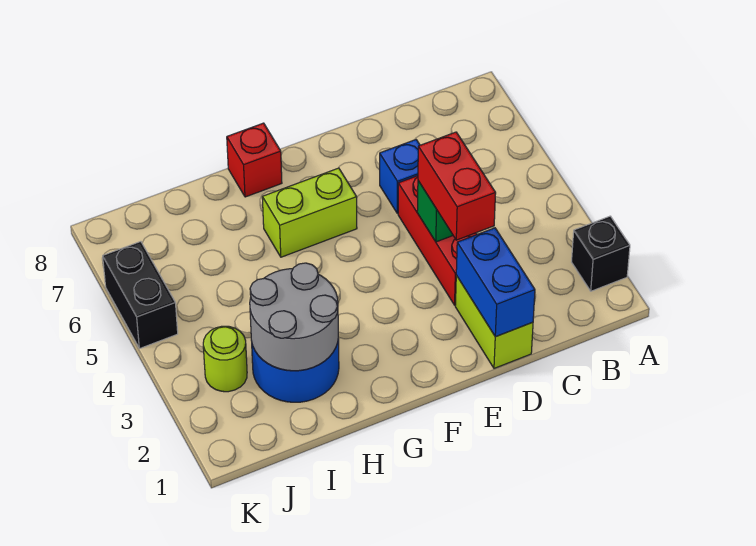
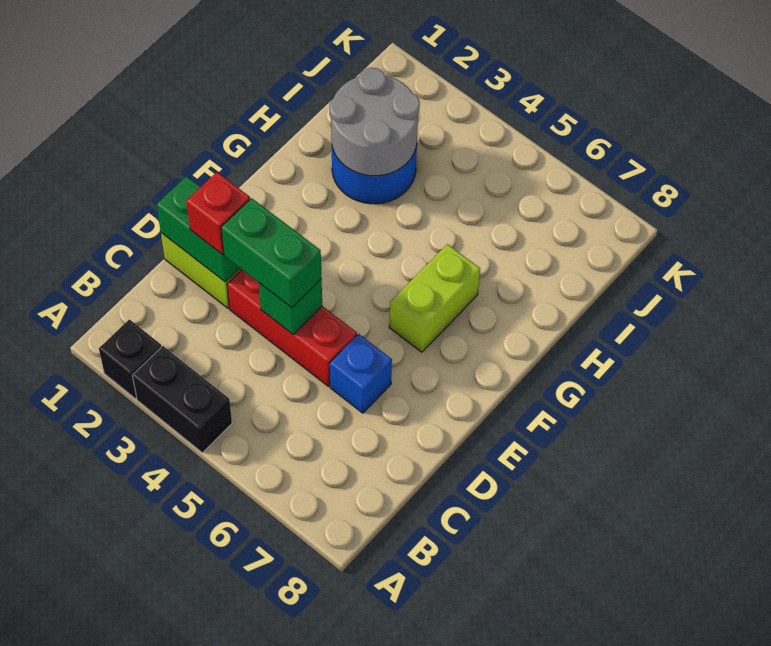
blue 1x2 brick [456,228,535,337] -> green 1x2 brick [156,176,240,282]
red 1x2 brick [418,132,496,240] -> green 1x2 brick [221,198,322,308]
red 1x1 brick [227,123,282,197] -> red 1x1 brick moved to [186,172,250,254]
lime 1x1 round brick [203,326,247,392] -> none
black 1x2 brick [103,242,178,349] -> black 1x2 brick moved to [132,346,232,453]

